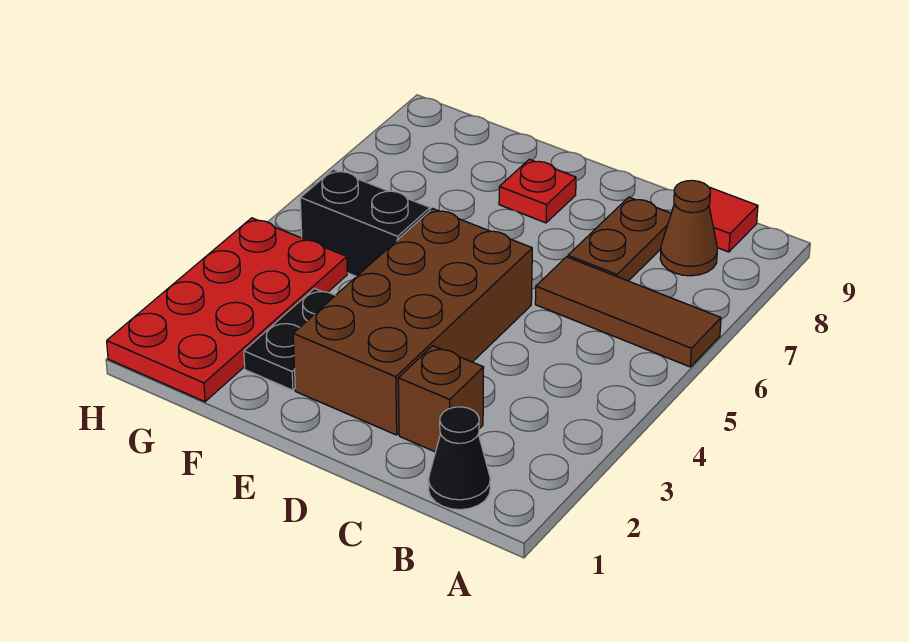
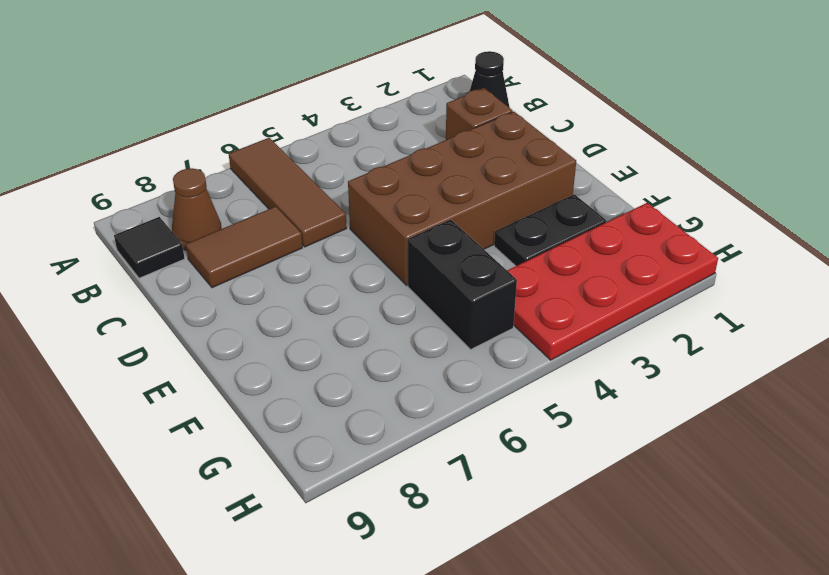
red 1x1 tile [709,187,758,252] -> black 1x1 tile [114,217,185,278]
brown 1x2 plate [568,197,671,281] -> brown 1x2 tile [186,206,302,288]
red 1x1 plate [499,159,576,223] -> none

